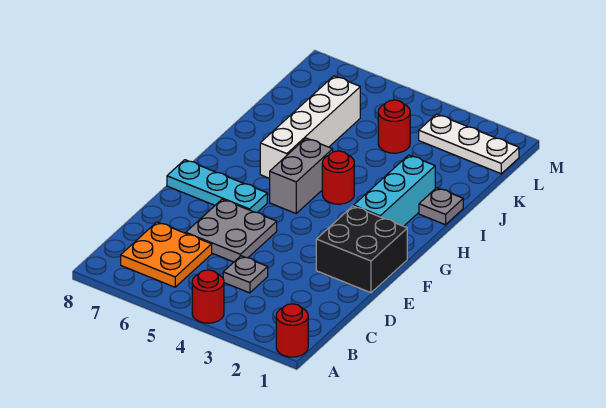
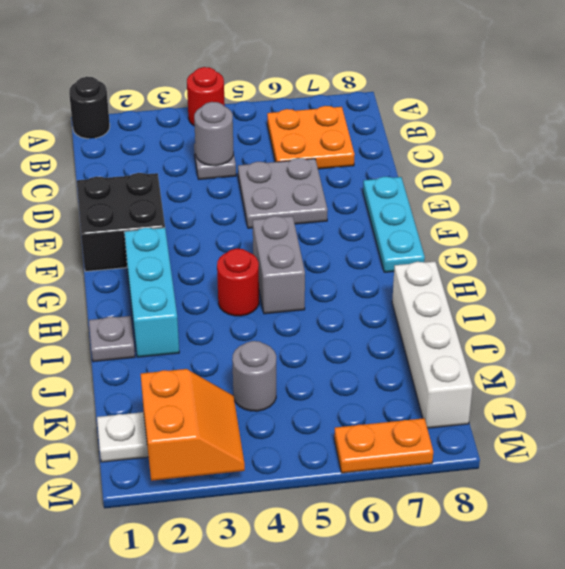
red 1x1 round brick [276,304,308,357] -> black 1x1 round brick [69,77,110,139]
none -> grey 1x1 round brick [194,102,234,166]
cyan 1x3 plate [167,160,267,212] -> cyan 1x3 plate turned to [363,177,425,272]
white 1x4 brick [260,76,360,178] -> white 1x4 brick moved to [392,261,473,428]
red 1x1 round brick [378,100,410,153] -> grey 1x1 round brick [232,341,276,411]
none -> orange 2x2 slope [141,369,245,481]
none -> orange 1x2 plate [334,418,433,473]

